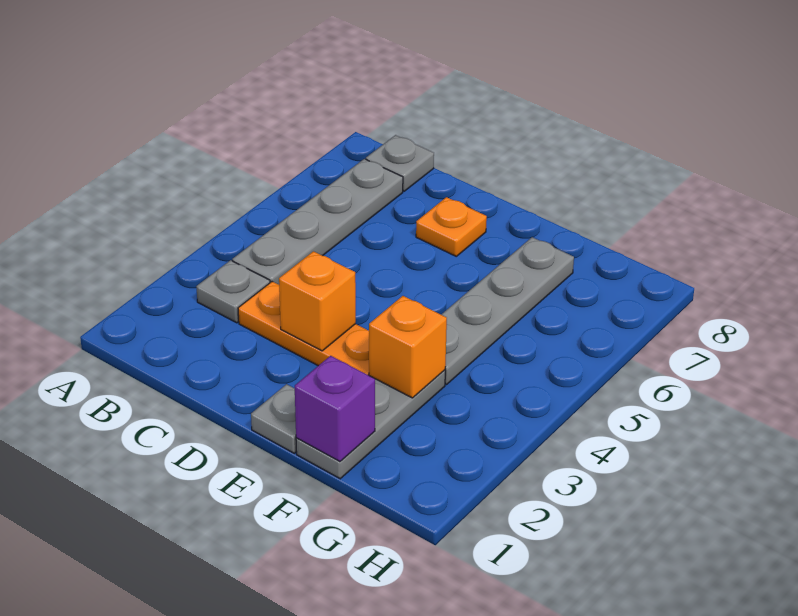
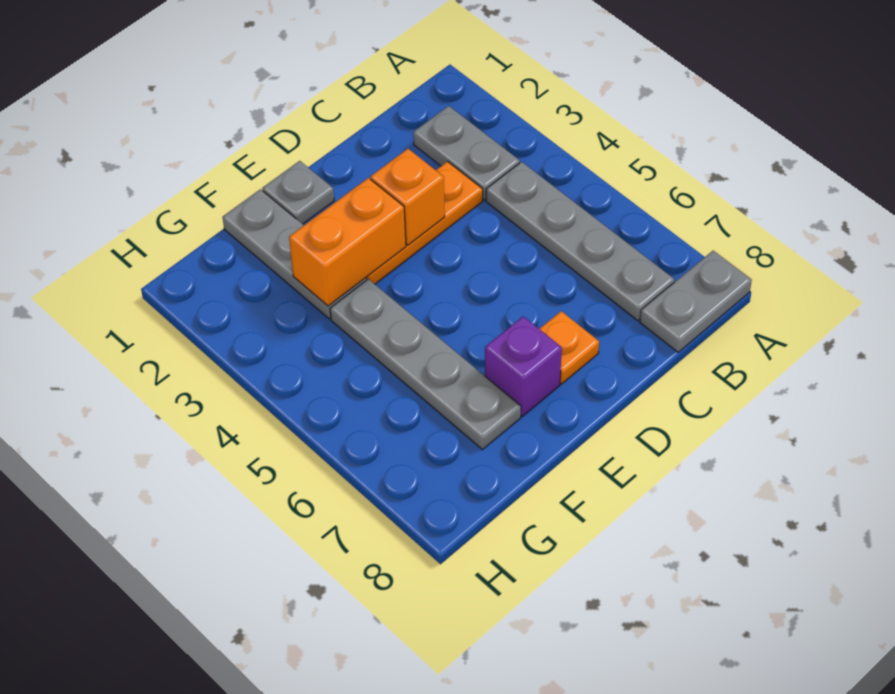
grey 1x1 plate [196,260,270,323] -> grey 1x2 plate [413,106,520,200]
grey 1x1 plate [366,135,434,191] -> grey 1x2 plate [640,251,752,352]
purple 1x1 brick [295,356,375,461] -> purple 1x1 brick moved to [485,316,562,416]
orange 1x1 brick [369,296,447,398] -> orange 1x2 brick [289,178,406,306]

